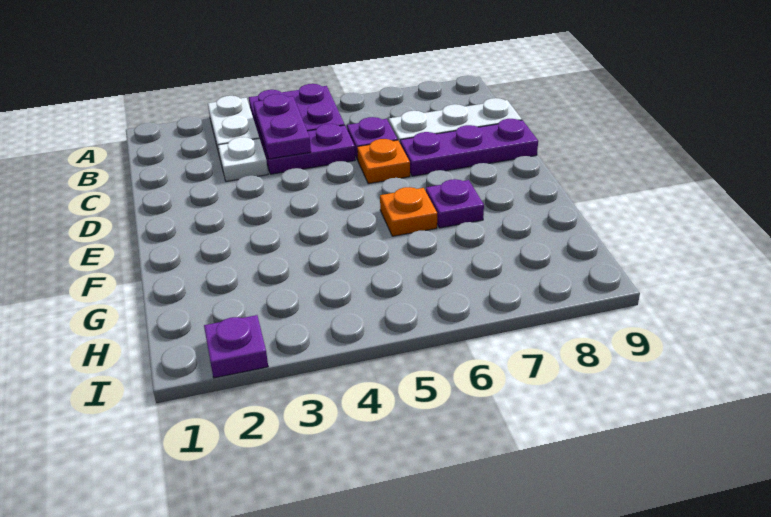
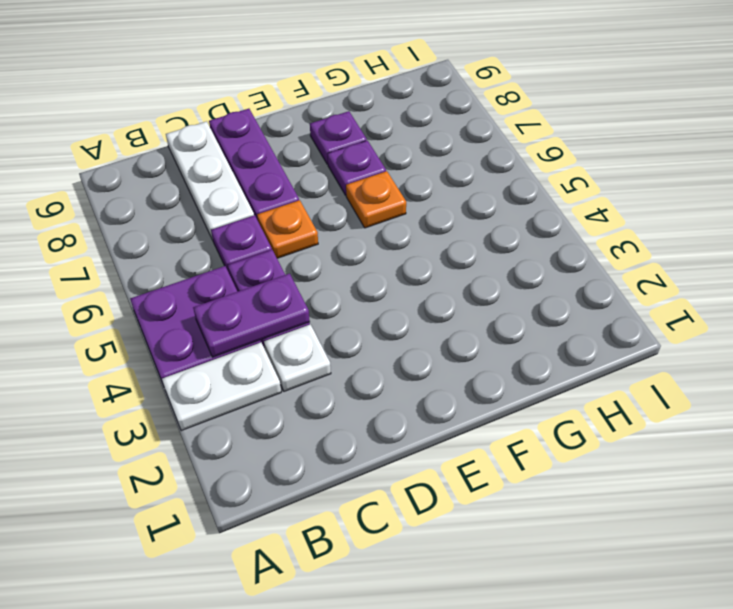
purple 1x1 plate [204,315,268,378] -> purple 1x1 plate moved to [310,111,367,164]

